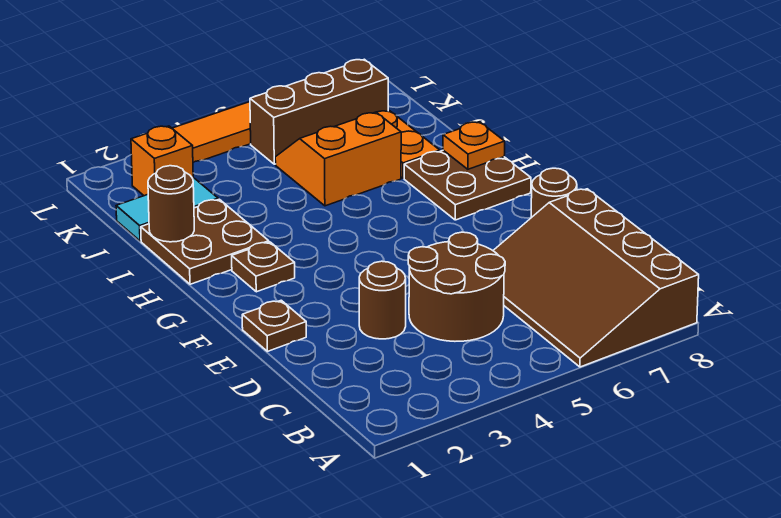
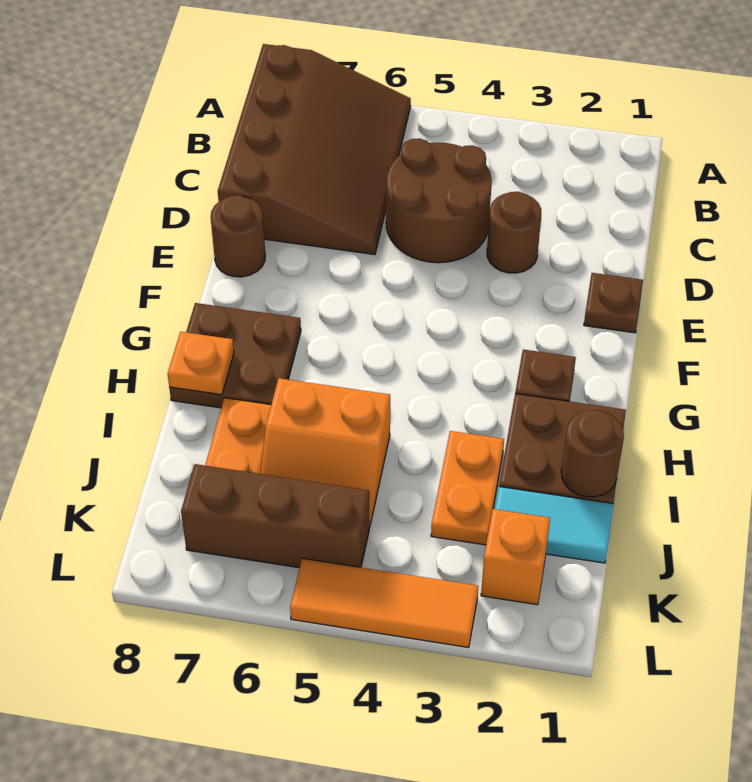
none -> orange 1x2 plate [431,431,504,545]

